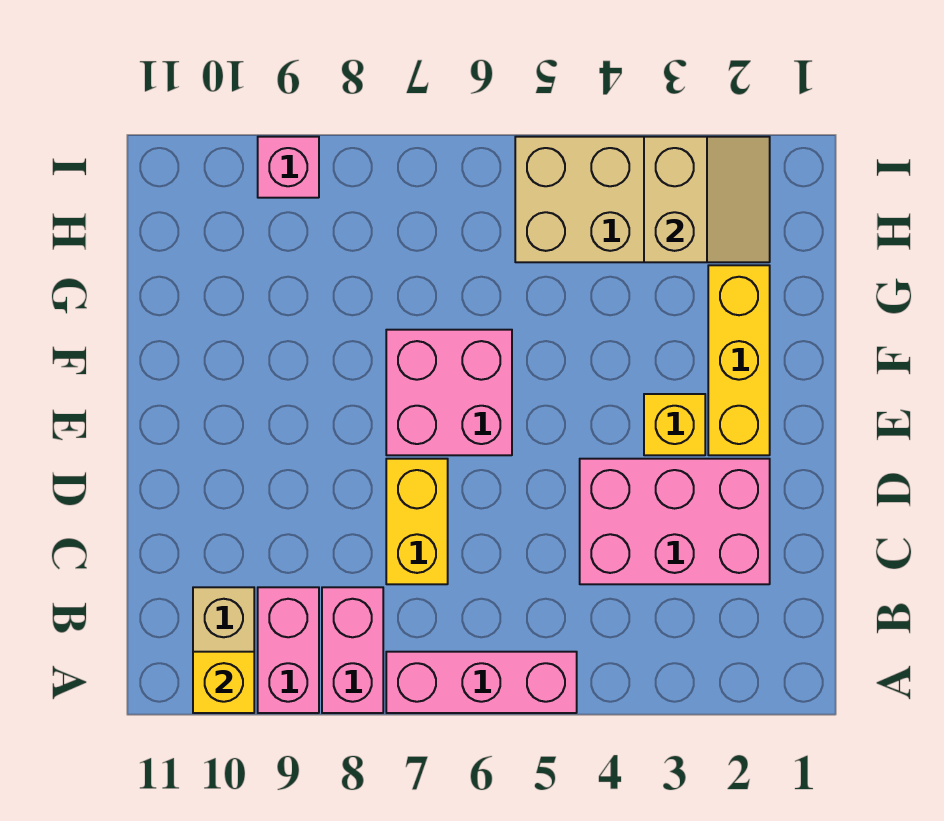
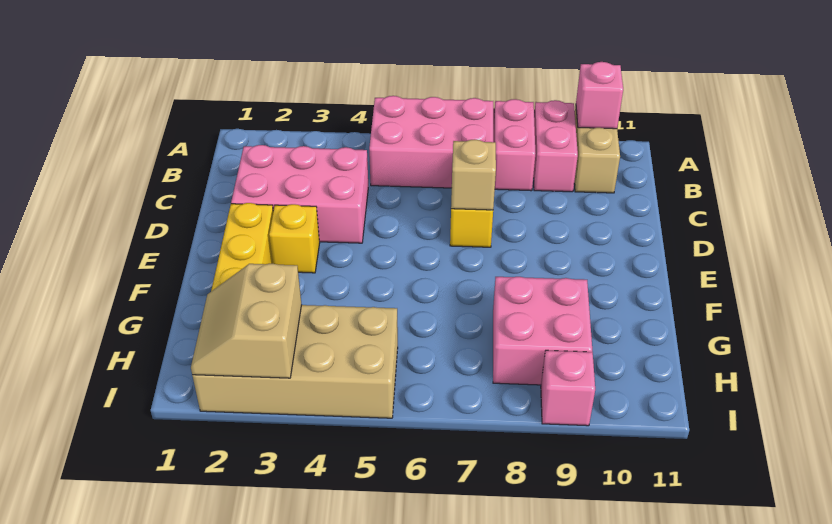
pink 1x3 brick [386,652,577,713] -> pink 2x3 brick [369,96,493,188]
yellow 1x1 brick [193,652,254,713] -> pink 1x1 brick [576,62,623,129]
none -> tan 1x1 brick [451,140,496,210]
pink 2x2 brick [386,330,512,455] -> pink 2x2 brick moved to [493,277,592,385]

